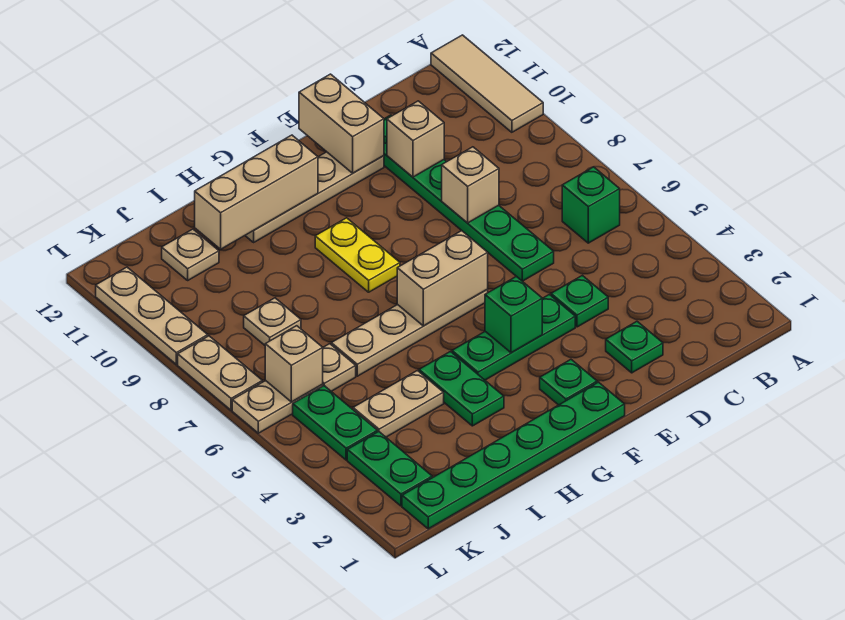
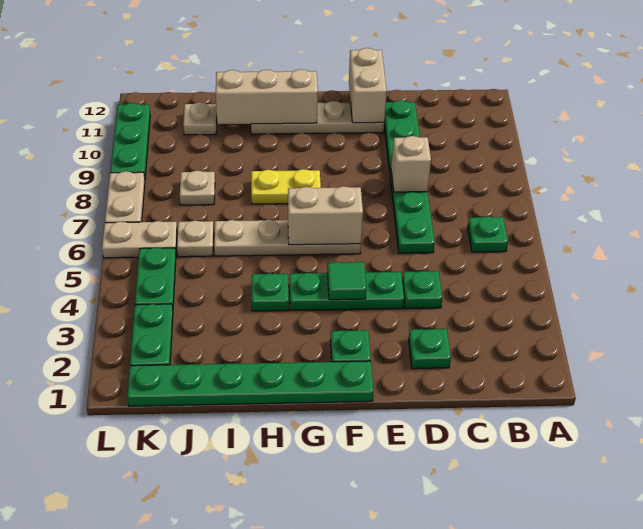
tan 1x3 tile [431,35,543,132] -> none
green 1x1 brick [562,167,620,243] -> green 1x1 plate [468,216,508,252]
tan 1x1 brick [387,101,444,177] -> none
green 1x1 brick [485,276,542,353] -> green 1x1 tile [327,262,366,300]
yellow 1x2 plate [315,218,400,292] -> yellow 1x2 plate turned to [251,169,321,204]
green 1x2 plate [419,352,504,426] -> green 1x1 plate [252,273,289,311]
tan 1x2 plate [353,371,444,437] -> none
tan 1x1 brick [265,326,323,402] -> none
tan 1x3 plate [96,267,208,364] -> green 1x3 plate [110,103,150,178]

